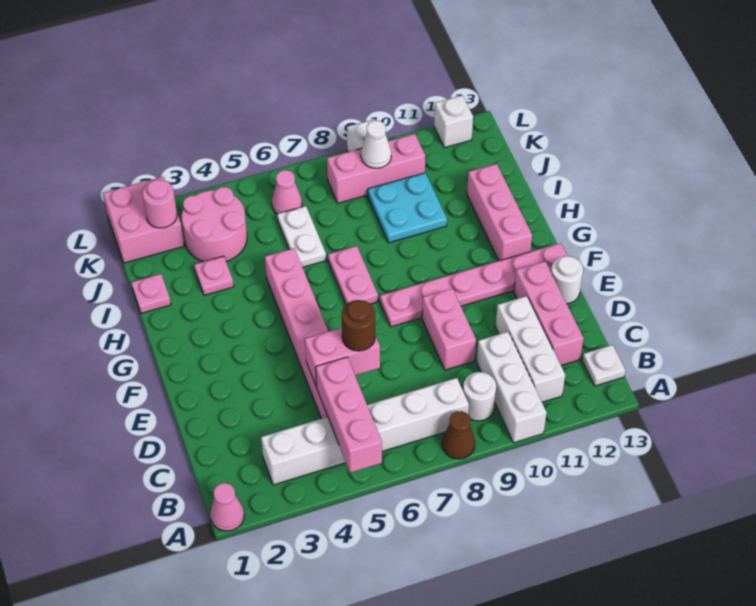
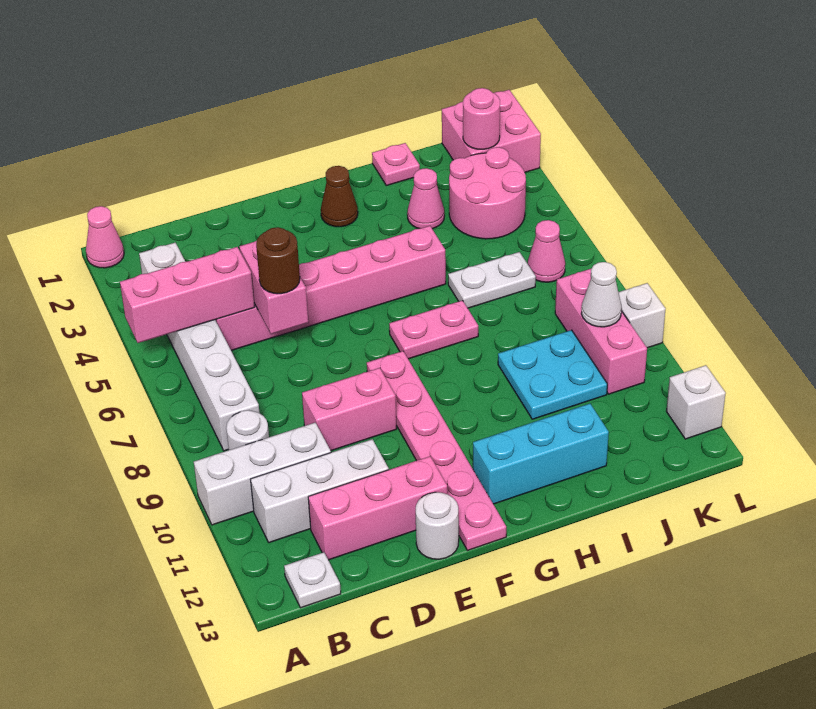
brown 1x1 cone [442,411,475,459] -> brown 1x1 cone moved to [321,166,358,227]
pink 1x3 brick [467,164,532,261] -> cyan 1x3 brick [473,404,609,504]
pink 1x1 plate [194,256,234,295] -> pink 1x1 cone [407,168,444,229]

